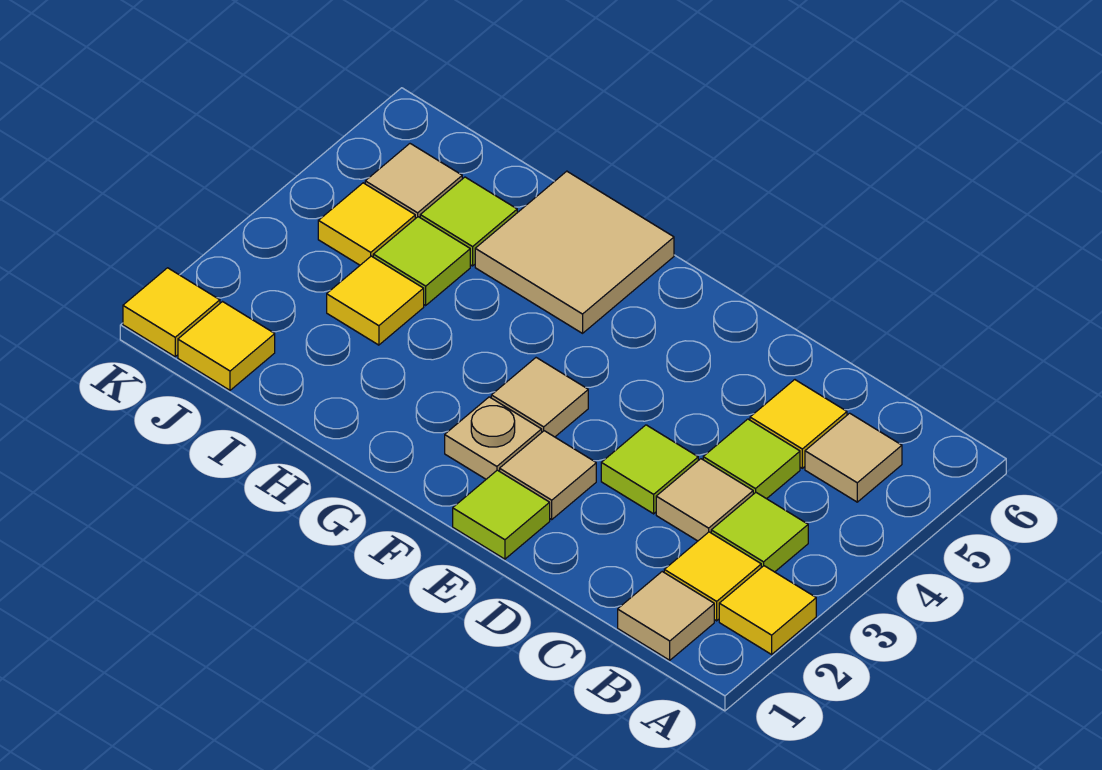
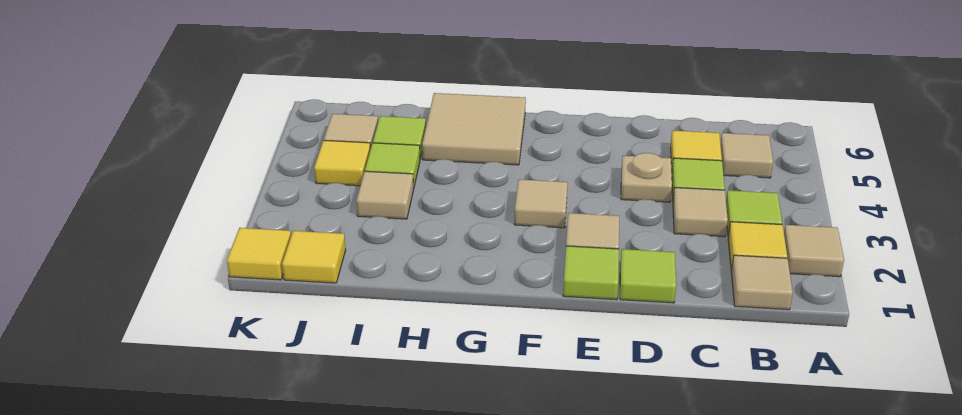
yellow 1x1 tile [719,566,816,654] -> tan 1x1 tile [784,225,844,277]
lime 1x1 tile [601,425,698,514] -> lime 1x1 tile moved to [620,249,676,303]
tan 1x1 plate [445,397,542,479] -> tan 1x1 plate moved to [621,153,672,202]
yellow 1x1 tile [327,256,424,345] -> tan 1x1 tile [356,171,414,219]

